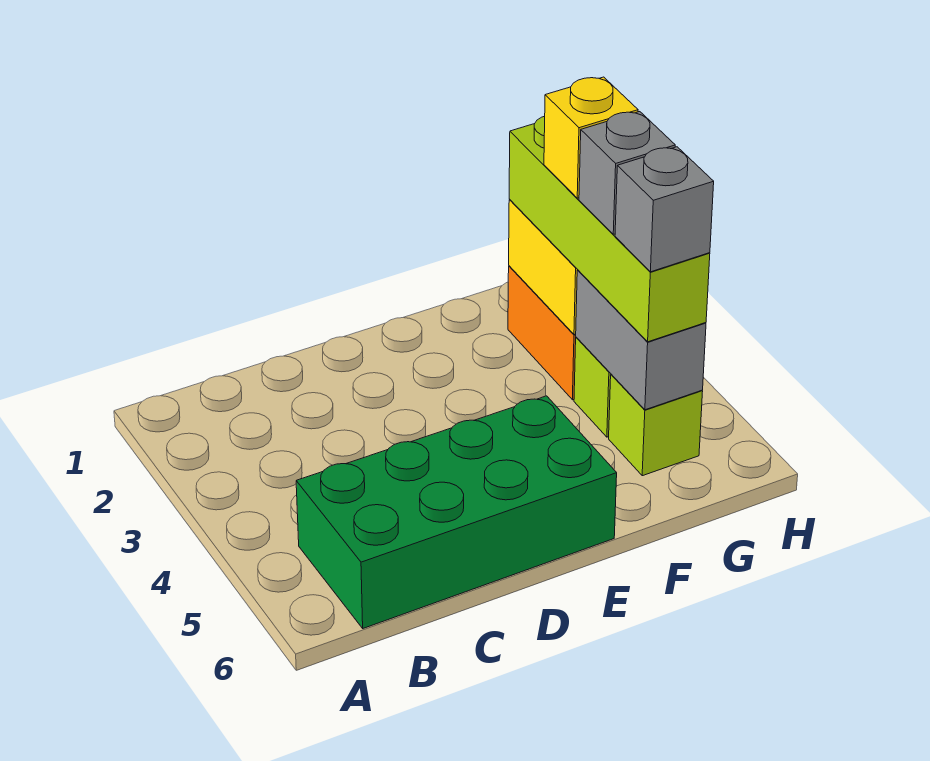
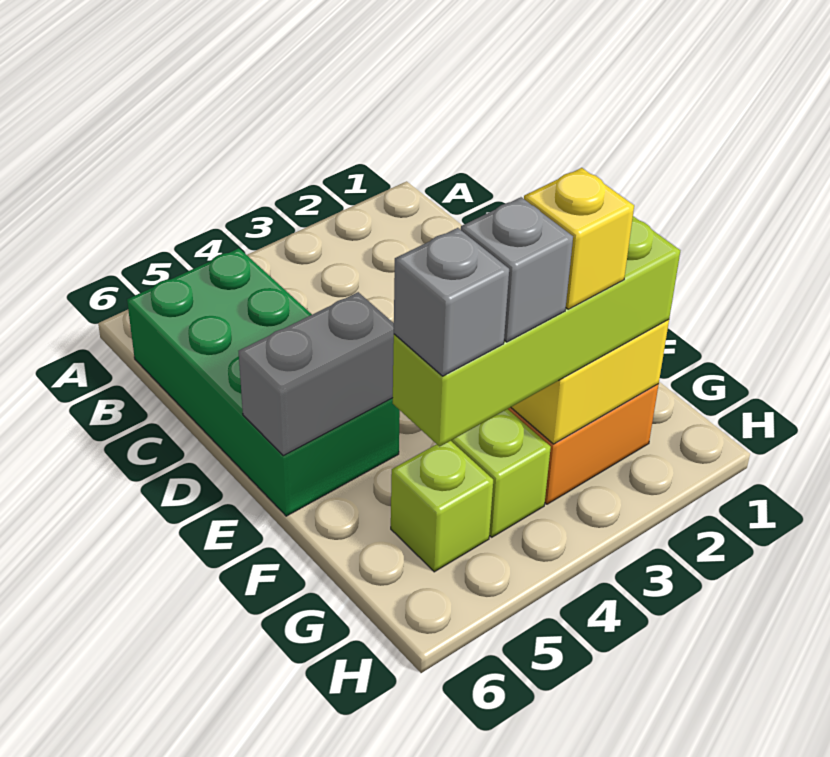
grey 1x2 brick [576,270,706,410] -> grey 1x2 brick moved to [239,292,394,456]

